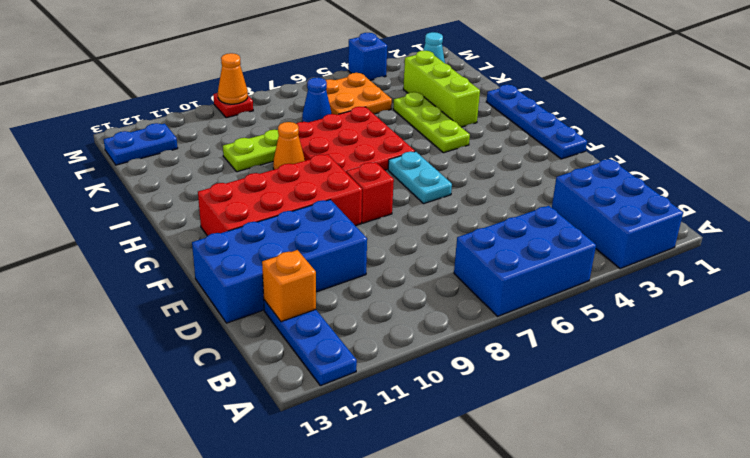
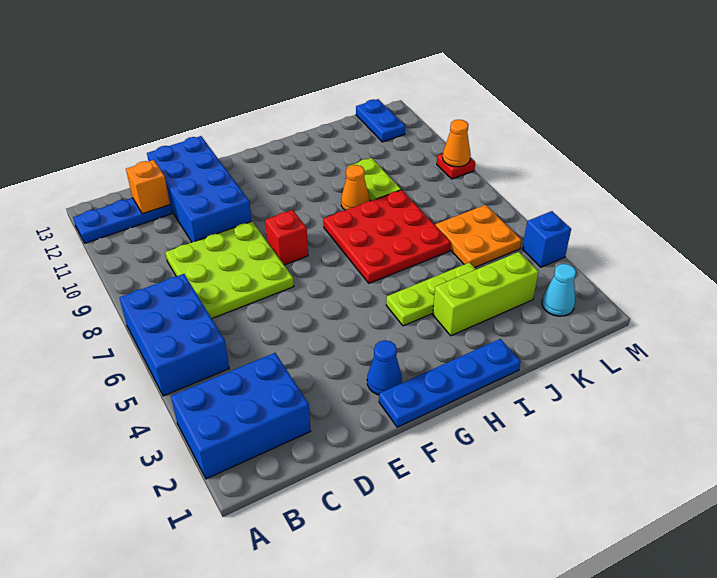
none -> lime 3x3 plate [165,221,294,319]
cyan 1x2 plate [388,152,452,204] -> none
red 2x4 brick [198,154,362,236] -> none
blue 1x1 cone [302,77,332,122] -> blue 1x1 cone moved to [367,340,402,395]

